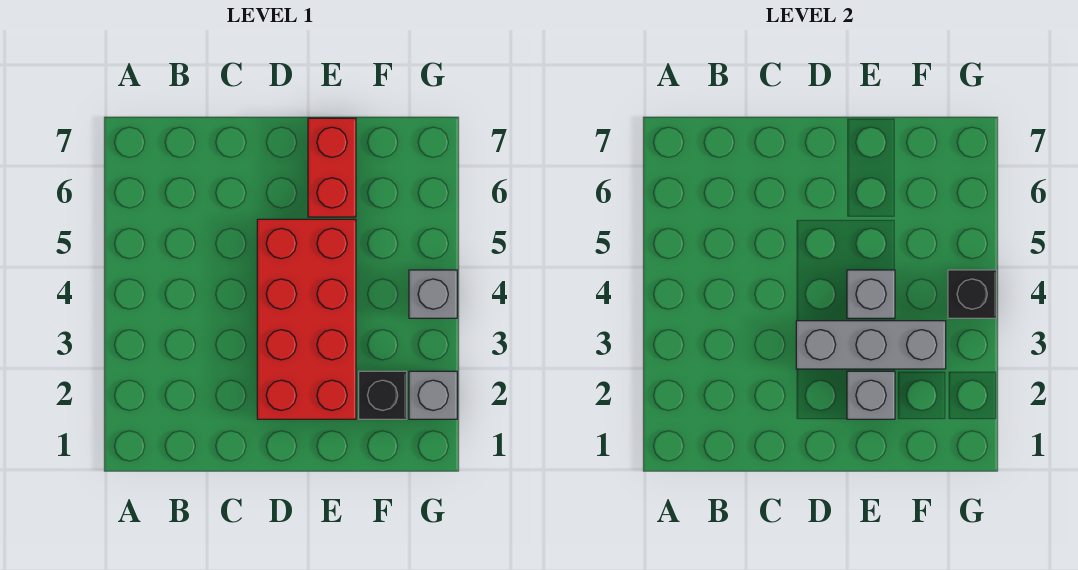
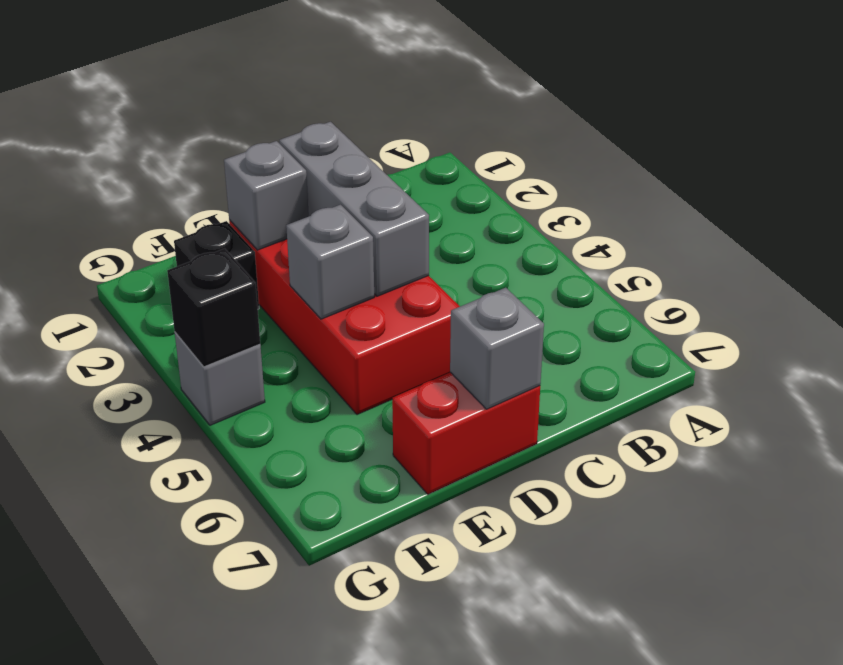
grey 1x3 brick [796,321,946,369] -> grey 1x3 brick turned to [279,122,429,296]
red 1x2 brick [308,118,356,217] -> red 1x2 brick turned to [392,372,540,494]
grey 1x1 brick [409,371,457,419] -> grey 1x1 brick moved to [450,288,544,409]

